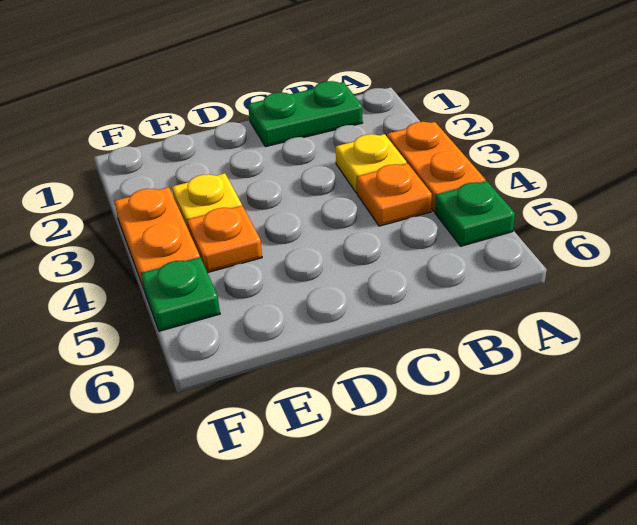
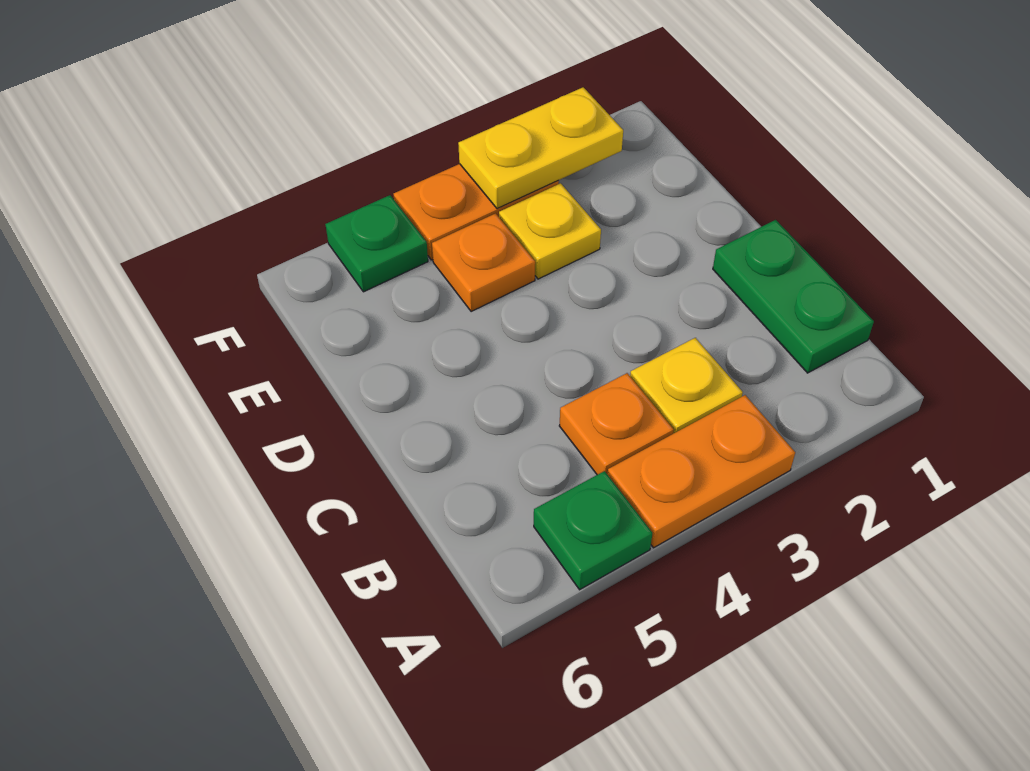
none -> yellow 1x2 plate [458,87,623,209]

